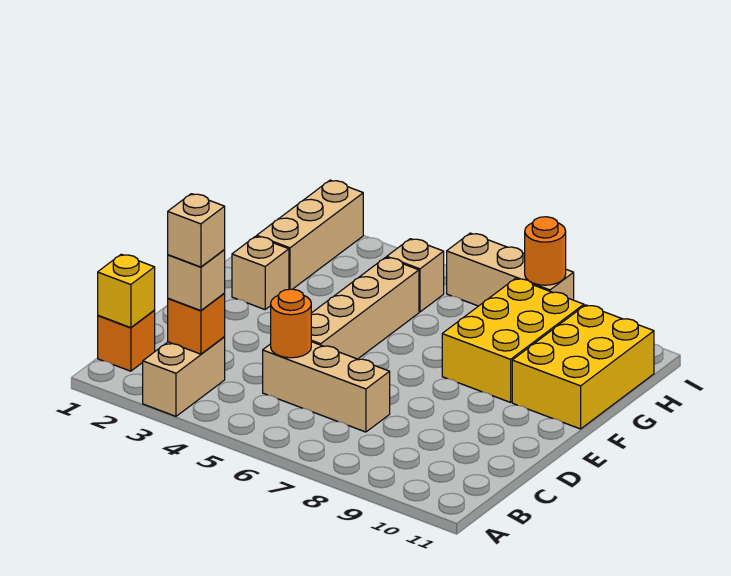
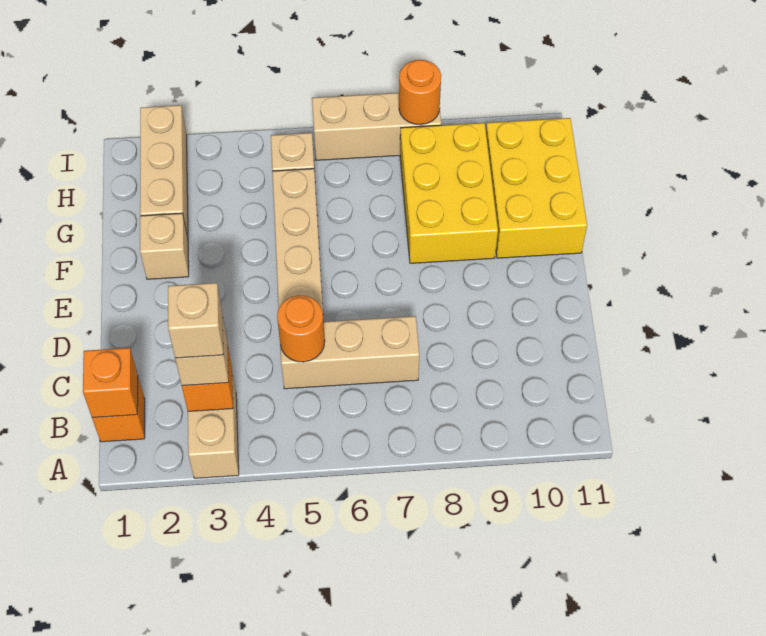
yellow 1x1 brick [98,254,155,328] -> orange 1x1 brick [83,348,138,418]

